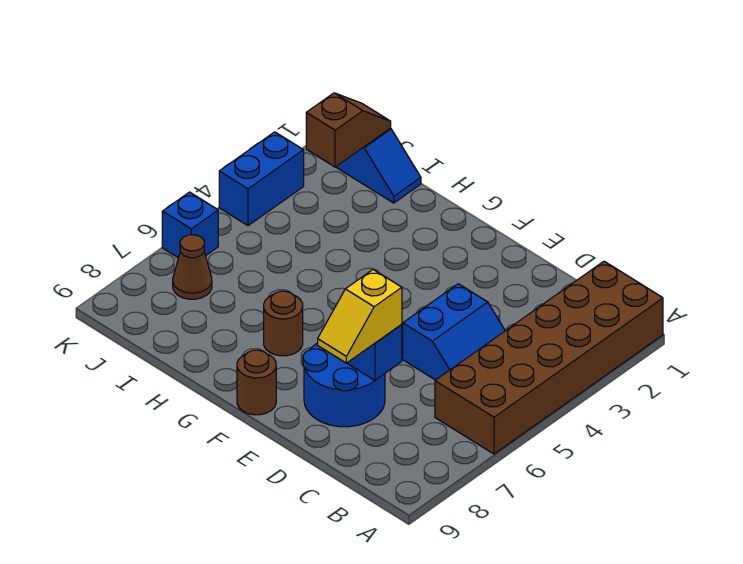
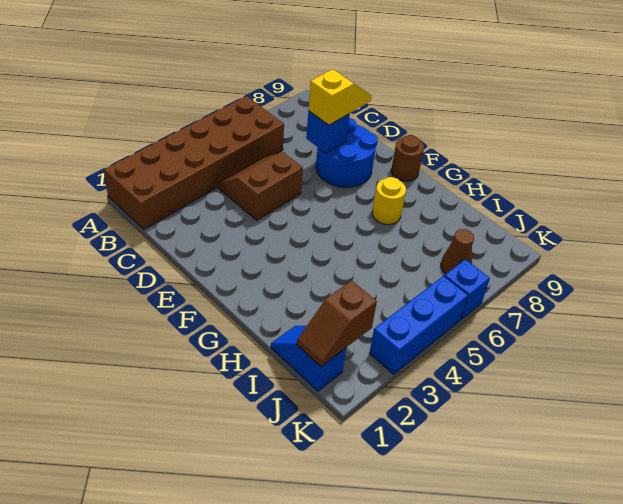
blue 2x2 slope [403,284,505,380] -> brown 2x2 slope [218,152,303,220]
brown 1x1 round brick [264,291,303,356] -> yellow 1x1 round brick [372,177,406,225]
blue 1x2 brick [219,132,304,226] -> blue 1x3 brick [369,276,468,374]

